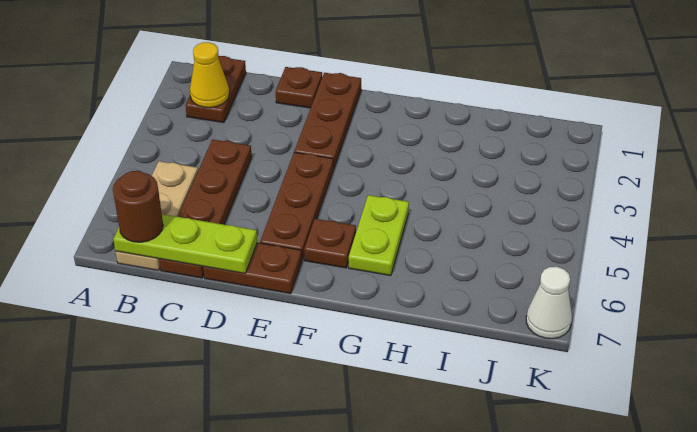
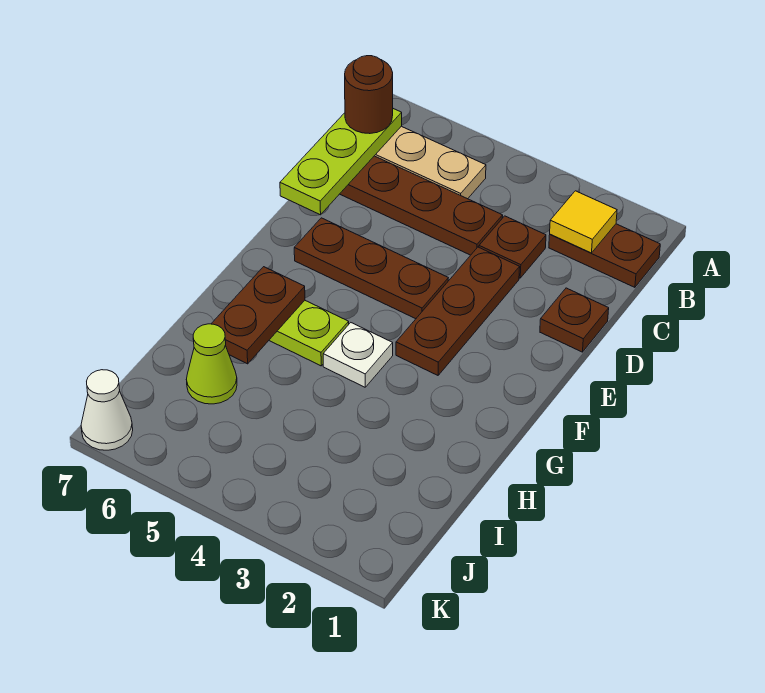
yellow 1x1 cone [190,42,229,108] -> yellow 1x1 tile [550,191,617,253]
brown 1x2 plate [203,243,302,294] -> brown 1x2 plate moved to [211,267,305,364]
brown 1x3 plate [294,73,361,169] -> brown 1x3 plate turned to [396,247,520,375]
brown 1x1 plate [304,219,356,268] -> brown 1x1 plate moved to [479,216,546,278]
none -> white 1x1 plate [323,323,393,387]
none -> lime 1x1 cone [186,324,237,404]

